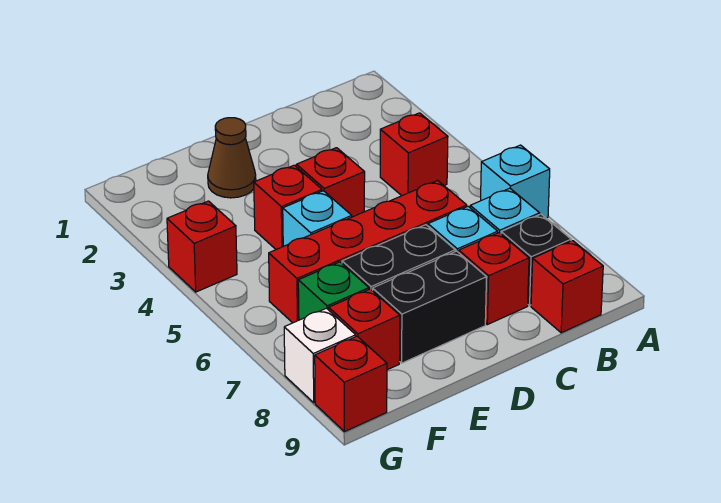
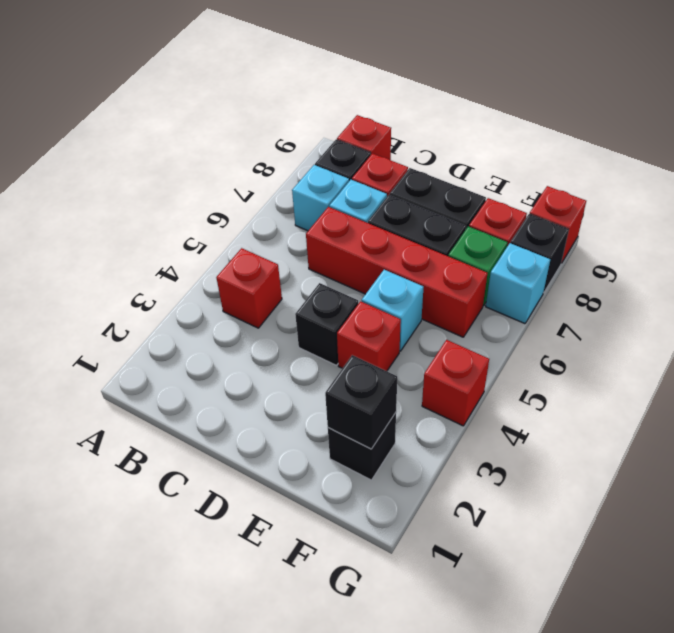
cyan 1x1 brick [481,145,550,218] -> cyan 1x1 brick moved to [486,243,550,324]
red 1x1 brick [296,148,365,217] -> black 1x1 brick [295,283,358,365]
brown 1x1 cone [208,118,256,198] -> none
none -> black 1x1 brick [328,413,396,480]
none -> black 1x1 brick [325,355,397,449]
white 1x1 brick [284,308,356,403] -> black 1x1 brick [511,214,569,293]

